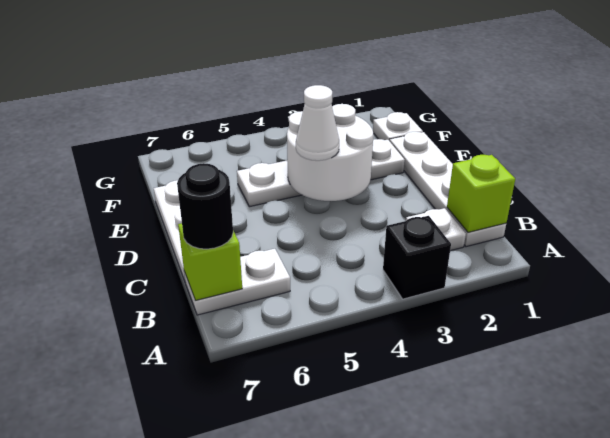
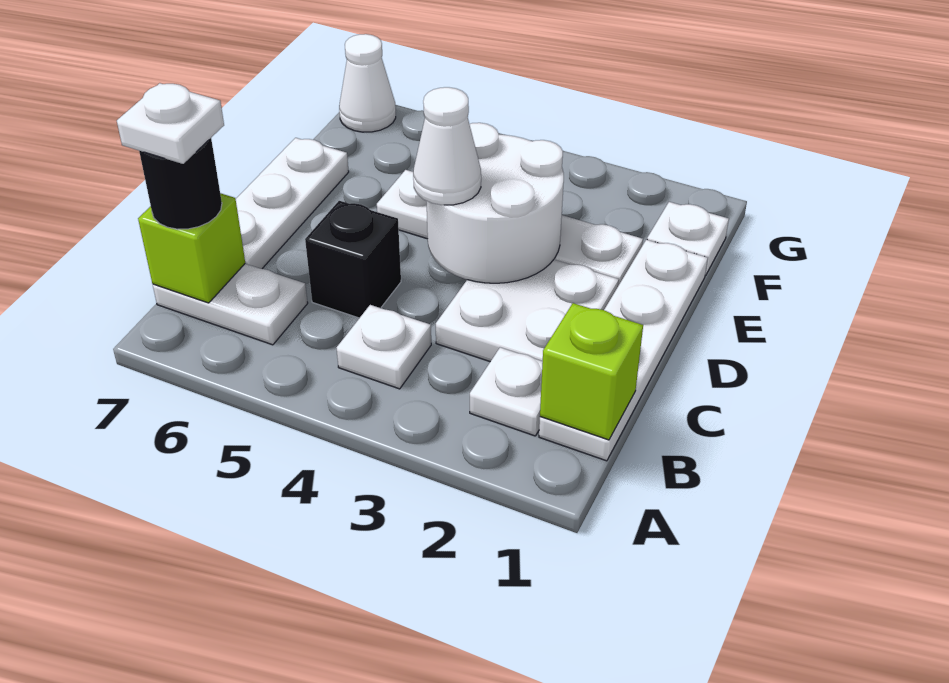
black 1x1 brick [383,216,451,299] -> black 1x1 brick moved to [305,201,401,318]
none -> white 1x1 plate [337,305,431,389]
none -> white 1x1 plate [117,83,224,164]
none -> white 2x2 plate [436,260,619,362]
none -> white 1x1 cone [339,34,396,132]

